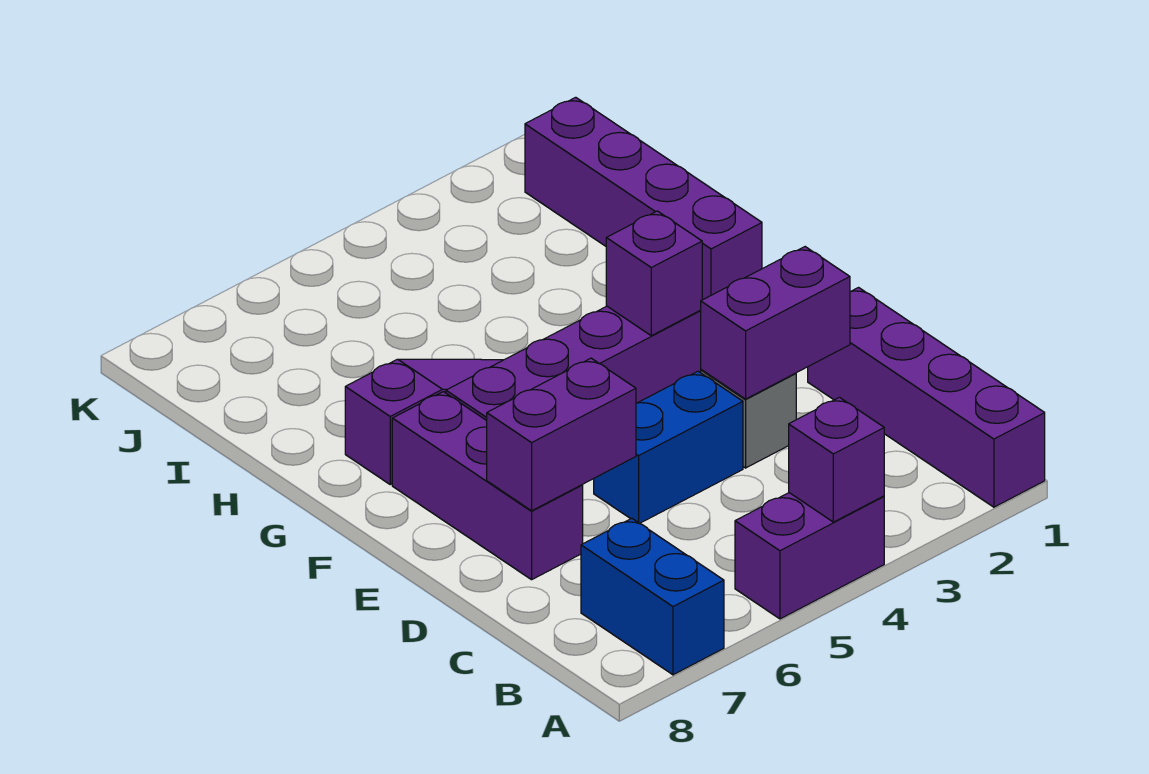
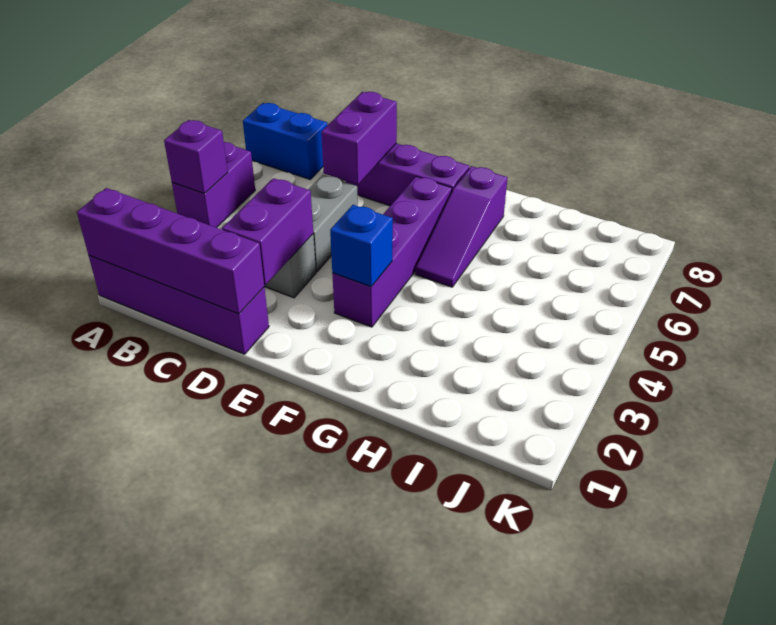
blue 1x2 brick [594,371,743,523] -> grey 1x2 brick [308,175,358,272]
purple 1x1 brick [606,211,702,336] -> blue 1x1 brick [330,205,393,287]
purple 1x4 brick [525,97,762,300] -> purple 1x4 brick moved to [77,188,264,314]

